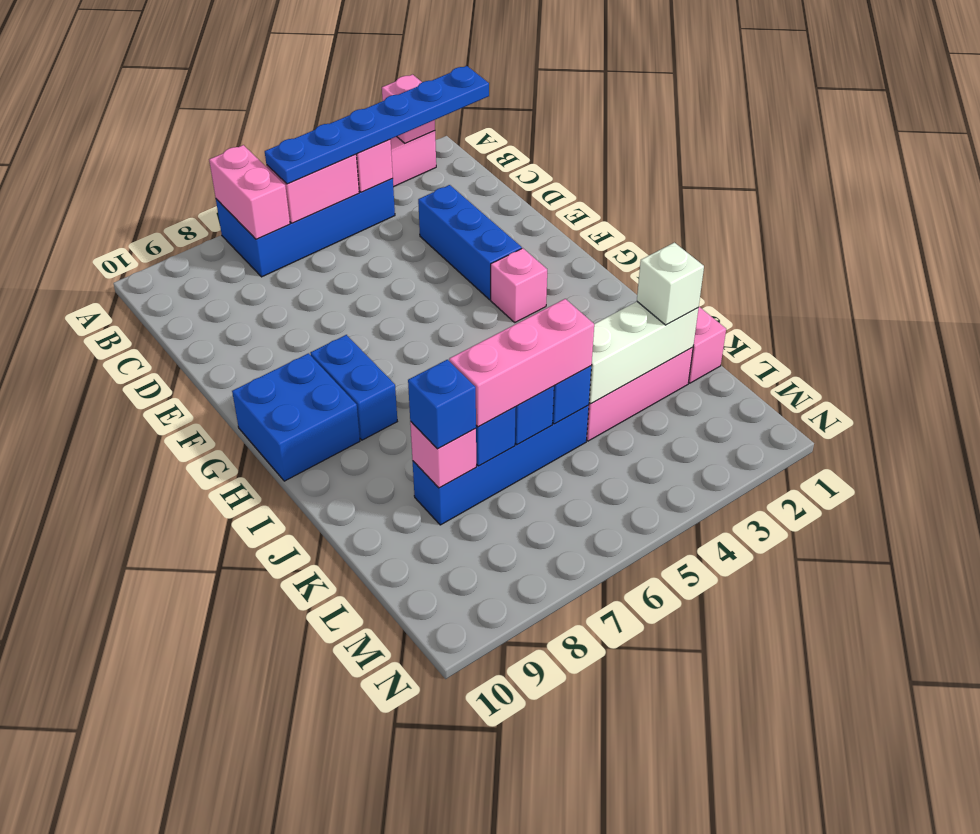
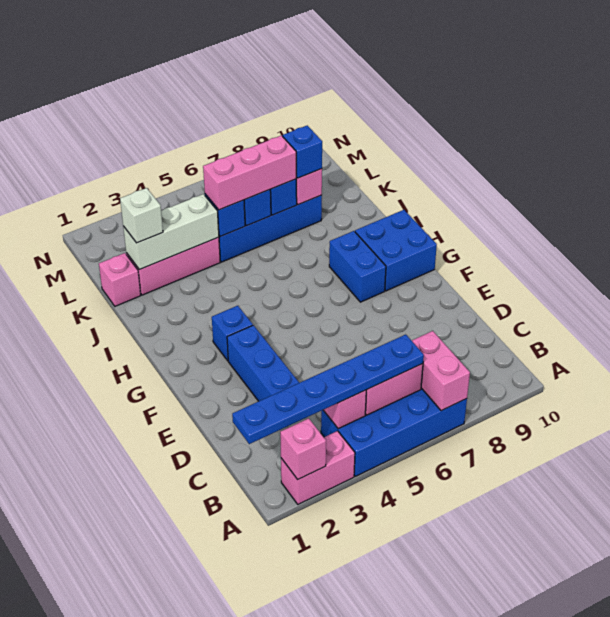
pink 1x1 brick [491,248,547,322] -> blue 1x1 brick [212,306,253,361]

